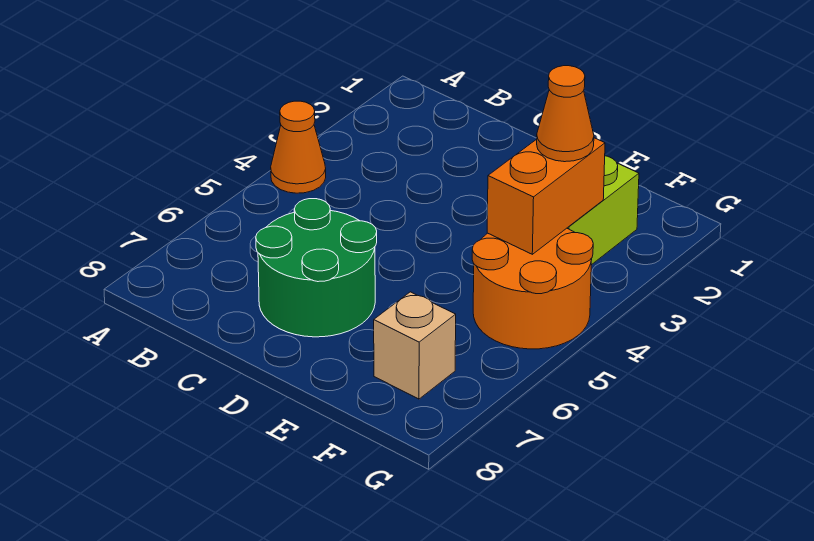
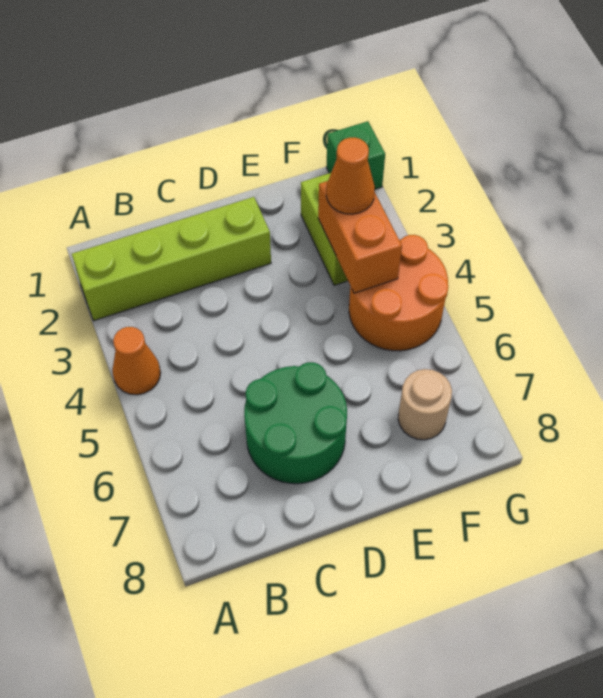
none -> lime 1x4 brick [72,197,271,321]
tan 1x1 brick [374,292,456,399] -> tan 1x1 round brick [398,369,452,440]
none -> green 1x1 brick [327,121,385,189]

